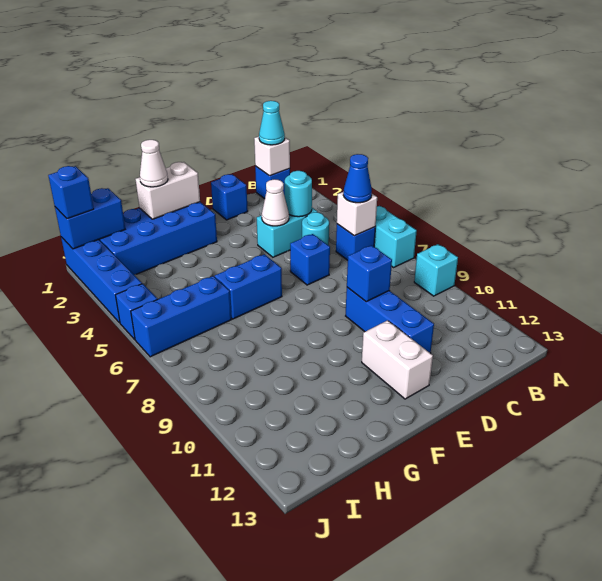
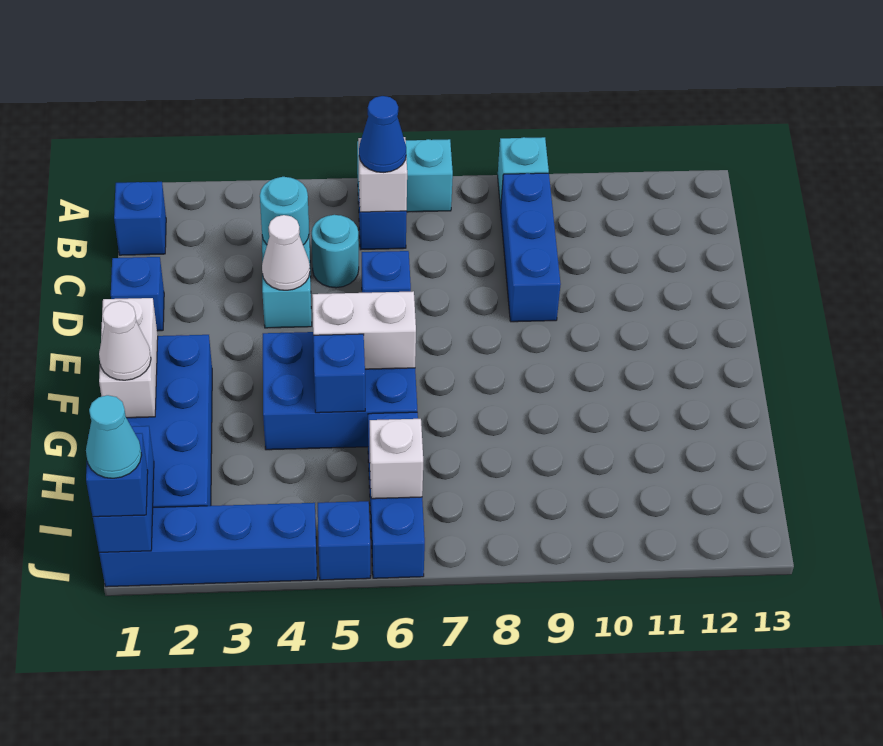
white 1x1 brick [254,136,290,176] -> white 1x1 brick moved to [370,419,423,499]
cyan 1x1 cone [259,101,285,145] -> cyan 1x1 cone moved to [86,395,142,478]
blue 1x3 brick [346,287,434,353] -> blue 1x3 brick turned to [501,173,561,322]
blue 1x1 brick [347,245,392,302] -> blue 1x1 brick moved to [313,334,365,413]
white 1x2 brick [362,320,433,399] -> white 1x2 brick moved to [312,291,416,369]
blue 1x2 brick [215,254,282,319] -> blue 2x3 brick [263,332,417,450]

